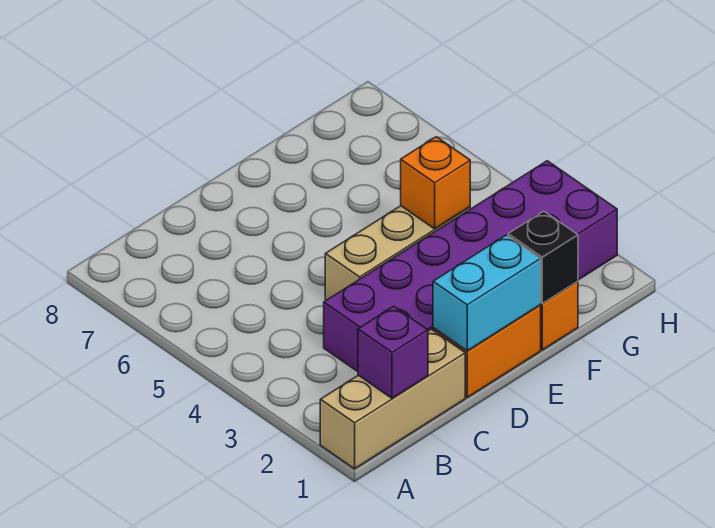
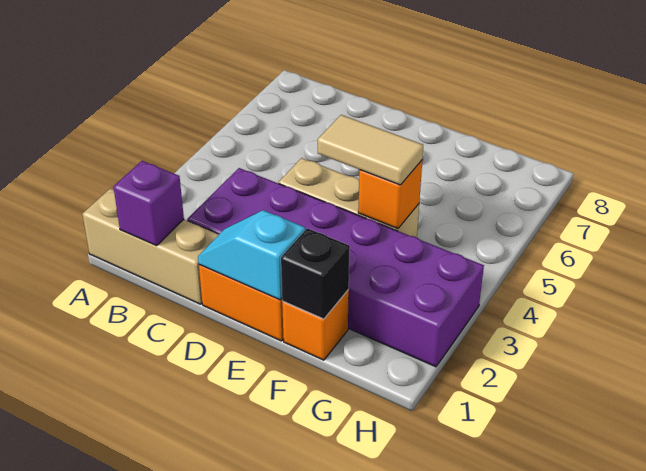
cyan 1x2 brick [433,235,541,351] -> cyan 1x2 slope [198,210,305,300]
none -> tan 1x2 tile [318,115,423,185]

